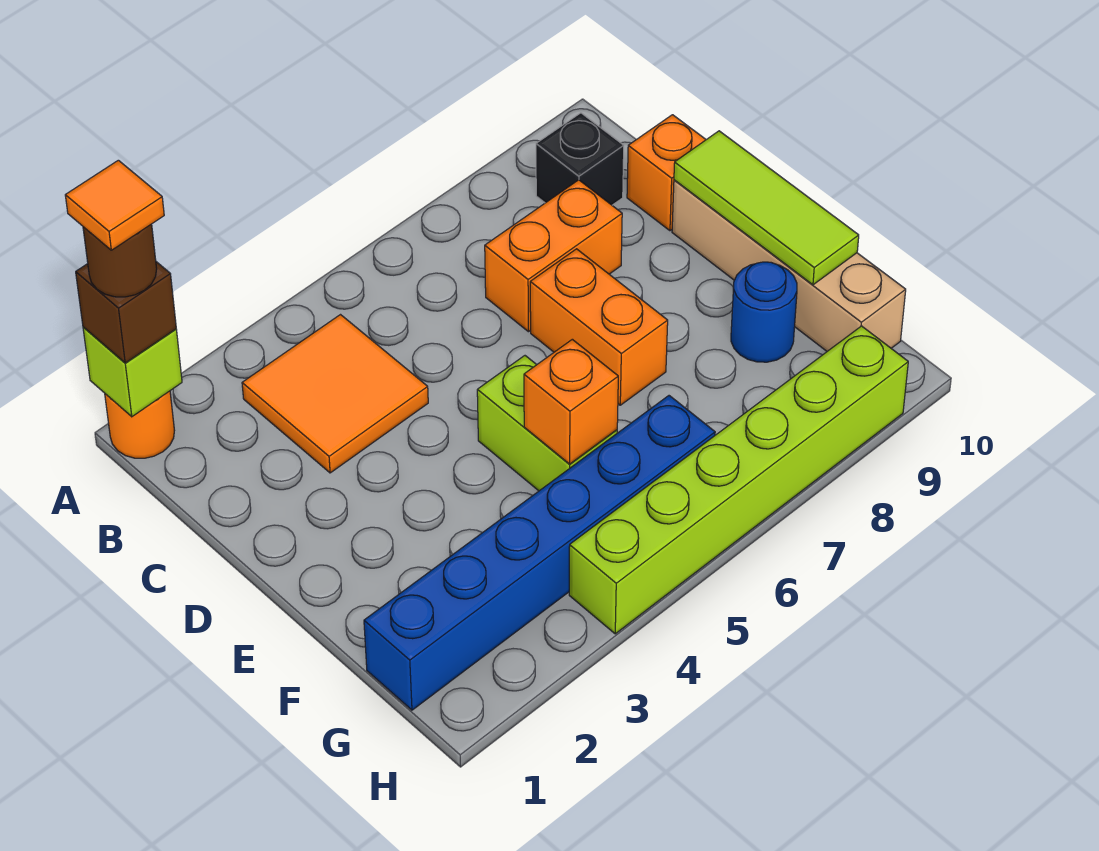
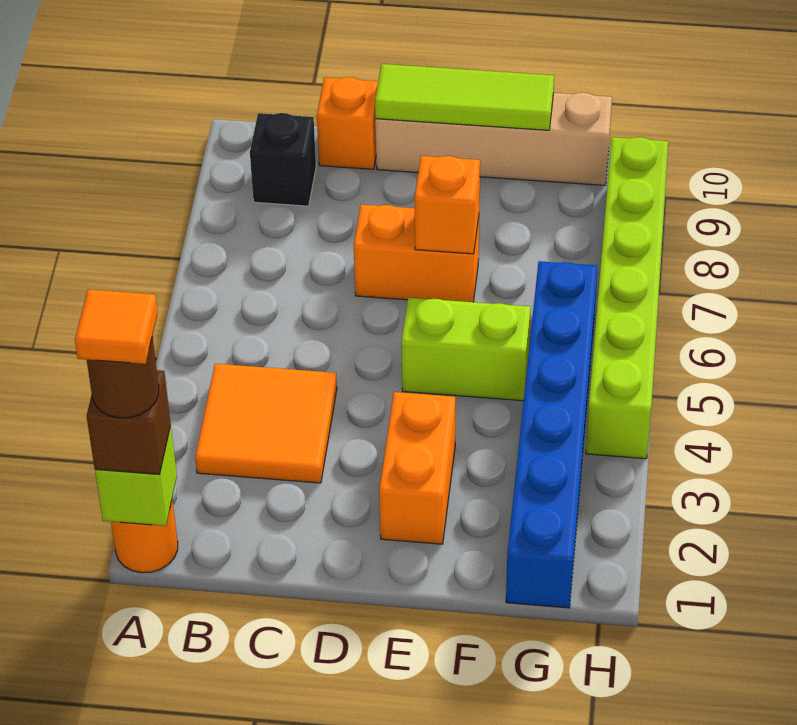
orange 1x2 brick [485,180,622,332] -> orange 1x2 brick moved to [379,392,455,544]
orange 1x1 brick [524,339,618,464] -> orange 1x1 brick moved to [415,156,480,254]
blue 1x1 round brick [731,262,797,362] -> none

